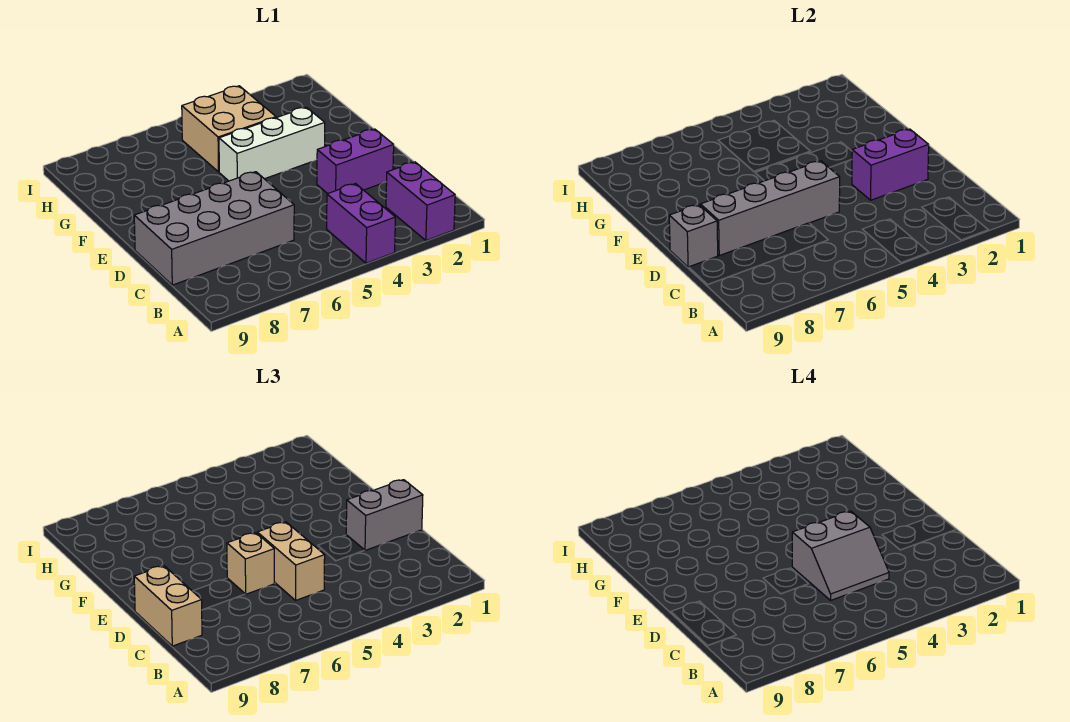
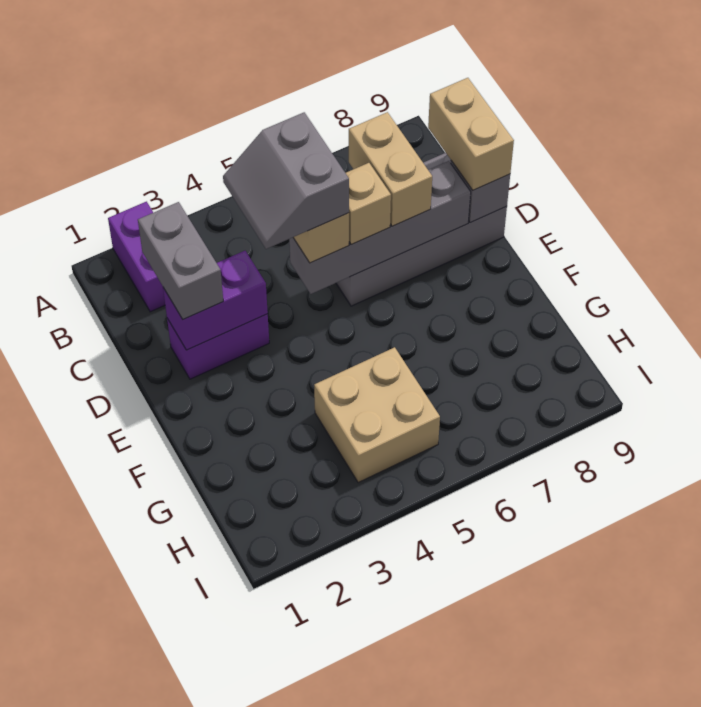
purple 1x2 brick [327,184,395,263] -> none
grey 2x2 slope [792,511,889,600] -> grey 2x2 slope turned to [223,112,349,249]
none -> tan 1x2 brick [349,112,432,226]
grey 1x2 brick [346,480,423,550] -> grey 1x2 brick turned to [138,202,223,319]
white 1x3 brick [219,107,325,181] -> none

